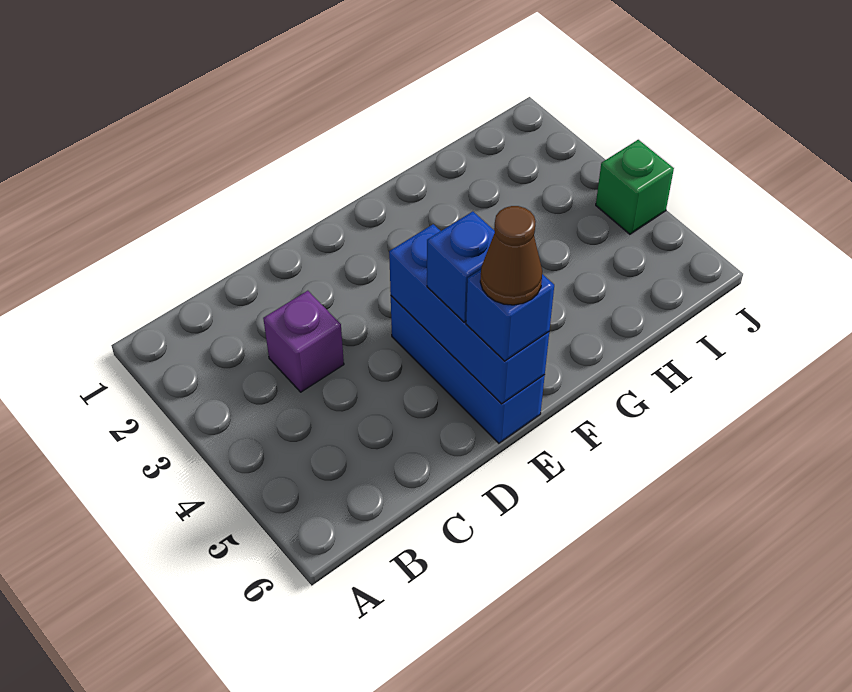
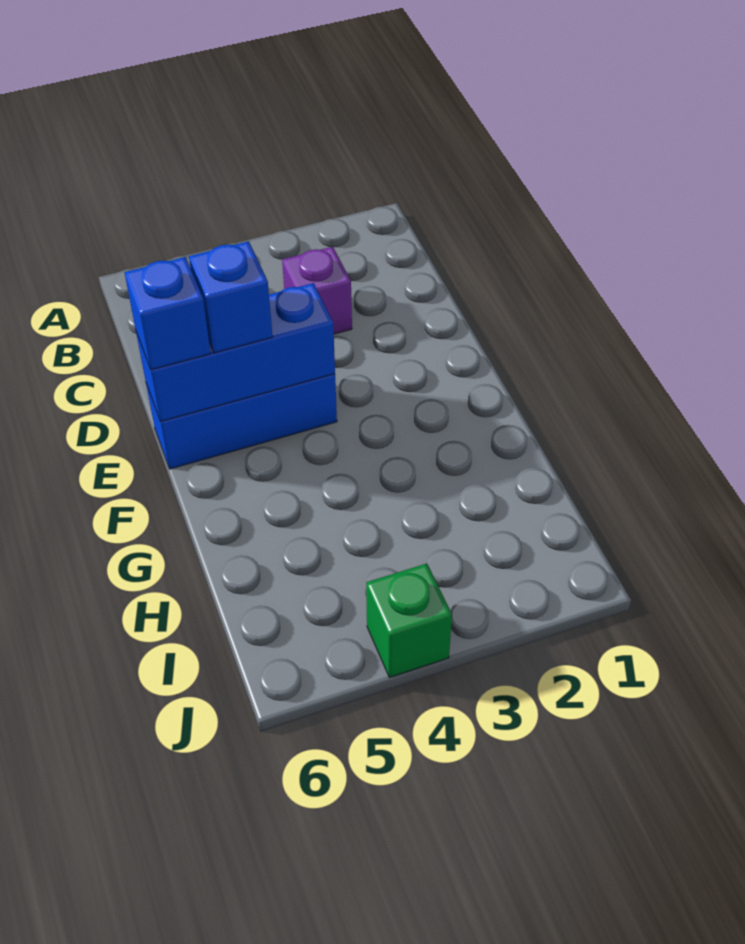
brown 1x1 cone [480,206,542,305] -> none

